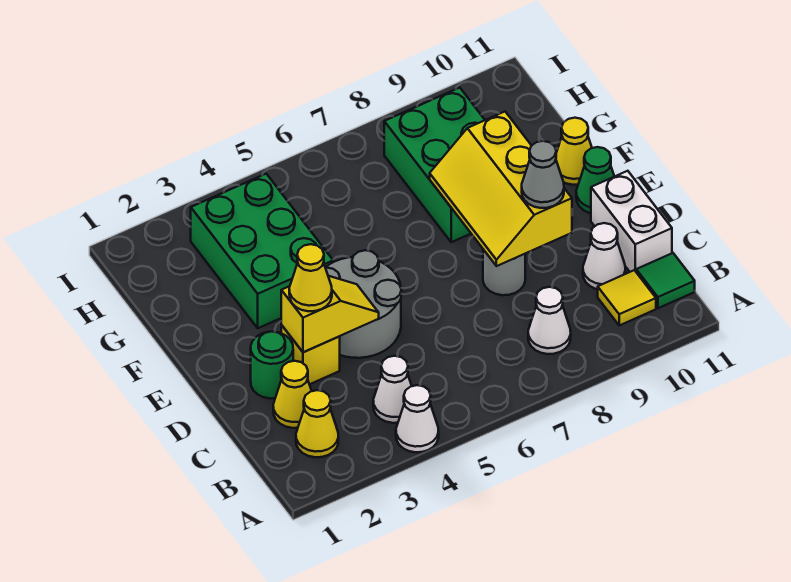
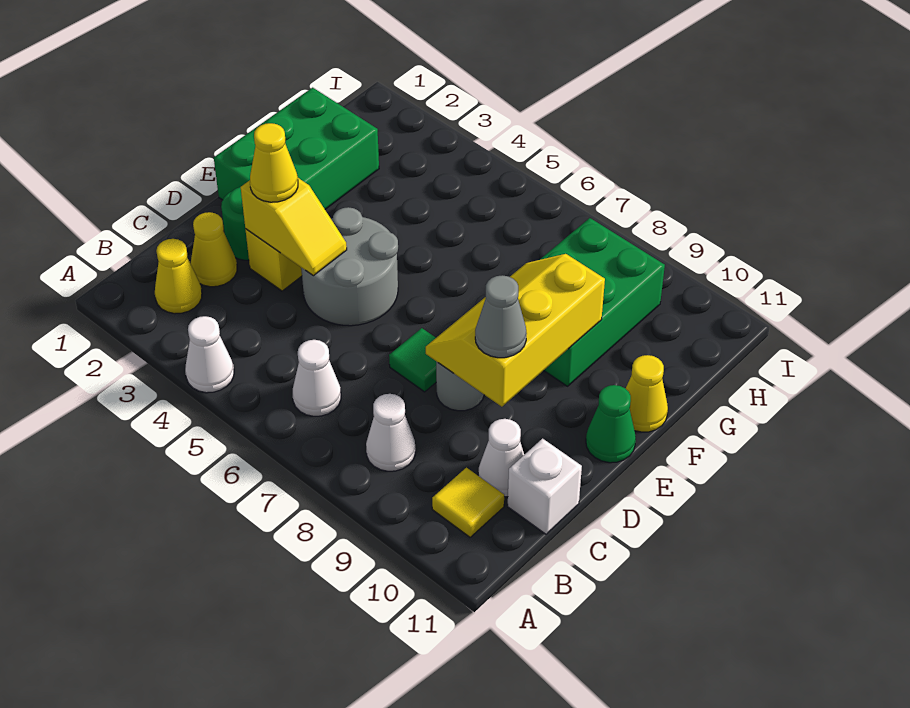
white 1x1 cone [373,356,412,423] -> white 1x1 cone moved to [293,340,341,416]
green 1x1 tile [636,253,695,308] -> green 1x1 tile moved to [389,328,436,392]
white 1x2 brick [591,171,672,272] -> white 1x1 brick [508,439,582,534]
green 2x3 brick [191,174,333,328] -> green 2x3 brick moved to [214,88,379,209]

